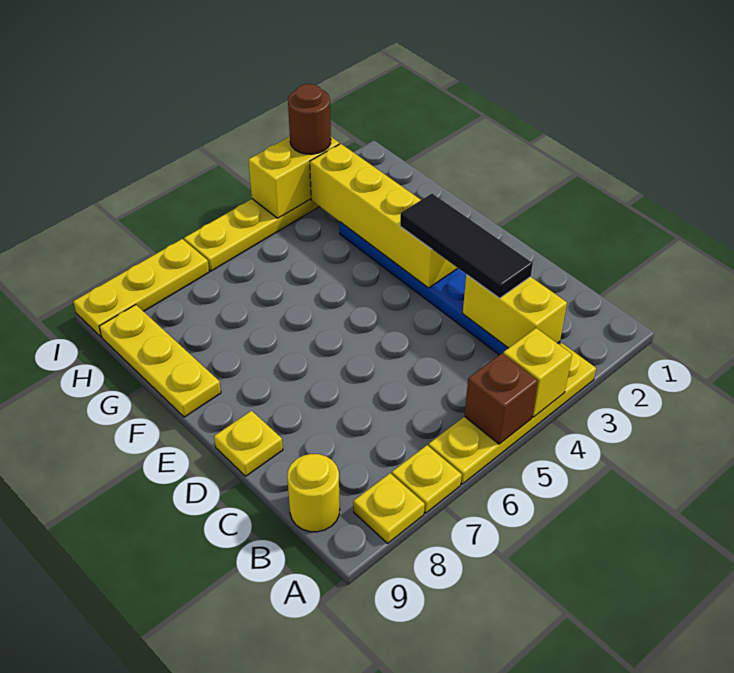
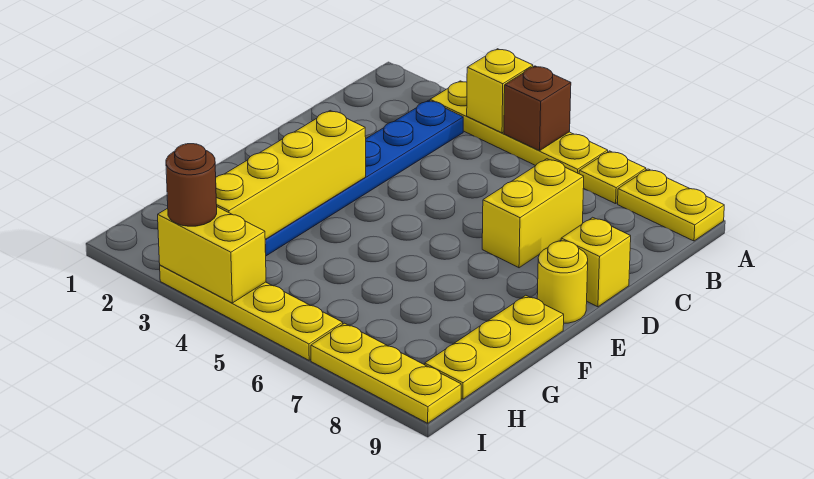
yellow 1x1 plate [353,473,425,543] -> yellow 1x2 plate [618,169,724,241]
yellow 1x2 brick [463,275,567,348] -> yellow 1x2 brick moved to [482,159,584,268]
yellow 1x1 round brick [287,454,340,532] -> yellow 1x1 round brick moved to [537,241,588,323]
black 1x3 tile [400,194,533,298] -> none
yellow 1x1 plate [214,411,283,476] -> yellow 1x1 brick [561,217,631,307]

